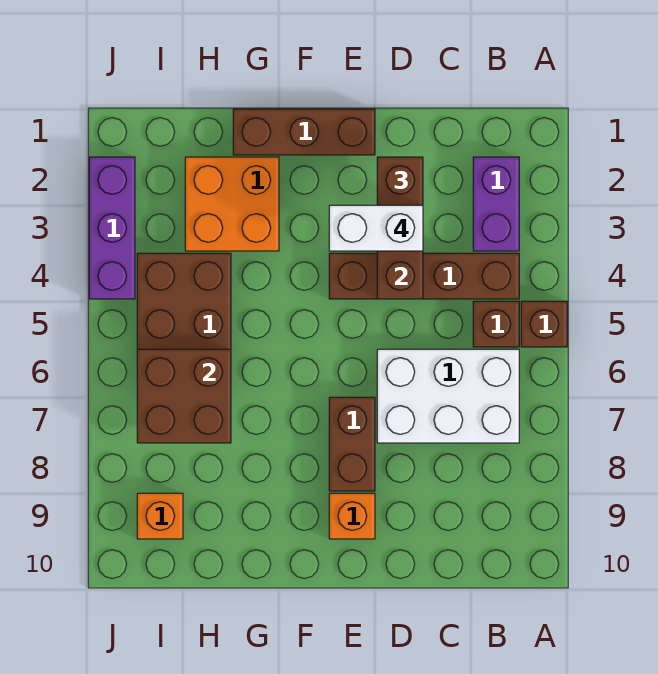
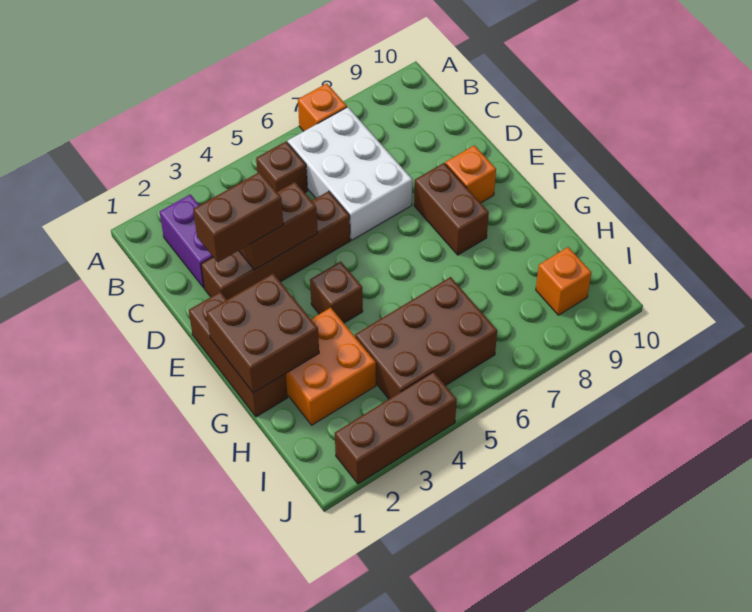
brown 1x1 brick [521,301,567,347] -> brown 1x1 brick moved to [310,262,363,323]
none -> orange 1x1 brick [298,83,347,131]
purple 1x2 brick [473,157,519,251] -> purple 1x2 brick turned to [160,194,213,288]
brown 1x4 brick [329,253,519,299] -> brown 1x4 brick turned to [201,191,350,300]
white 1x2 brick [329,205,423,251] -> none
brown 1x2 brick [329,397,375,491] -> brown 1x2 brick turned to [414,163,489,255]
brown 2x2 brick [137,349,231,443] -> brown 2x2 brick moved to [207,273,319,393]
purple 1x3 brick [89,157,135,299] -> brown 1x3 brick [335,372,457,484]

